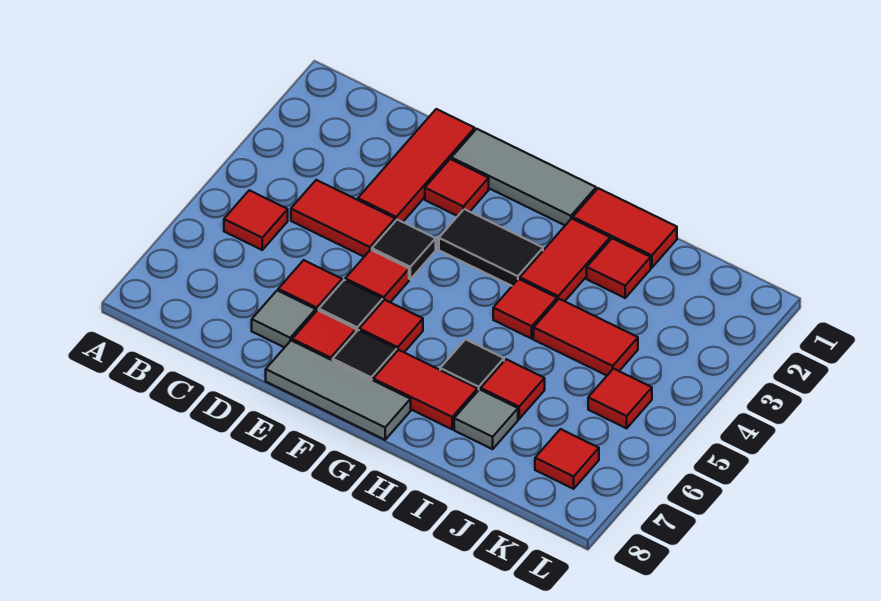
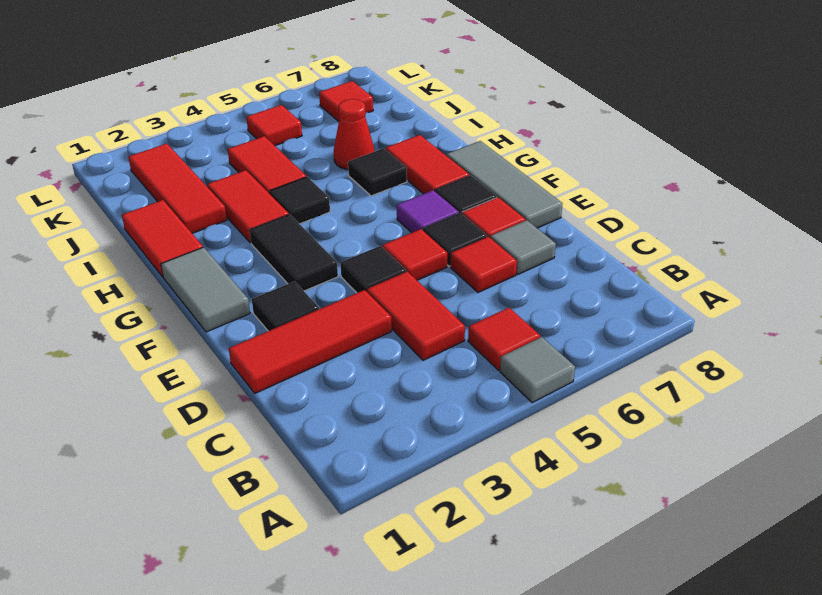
grey 1x3 tile [451,129,596,225] -> grey 1x2 tile [161,247,250,332]
red 1x1 tile [425,159,489,216] -> black 1x1 tile [252,281,319,331]
red 1x1 tile [359,300,423,352] -> purple 1x1 tile [397,190,459,233]
red 1x2 tile [520,218,610,301] -> red 1x2 tile turned to [207,170,289,243]
red 1x1 tile [493,279,557,339] -> black 1x1 tile [269,177,330,224]
red 1x1 tile [587,238,651,298] -> red 1x3 tile [128,144,227,233]
red 1x1 tile [481,359,545,419] -> red 1x1 cone [334,99,375,170]
grey 1x1 tile [454,390,518,449] -> grey 1x1 tile moved to [500,337,575,402]

